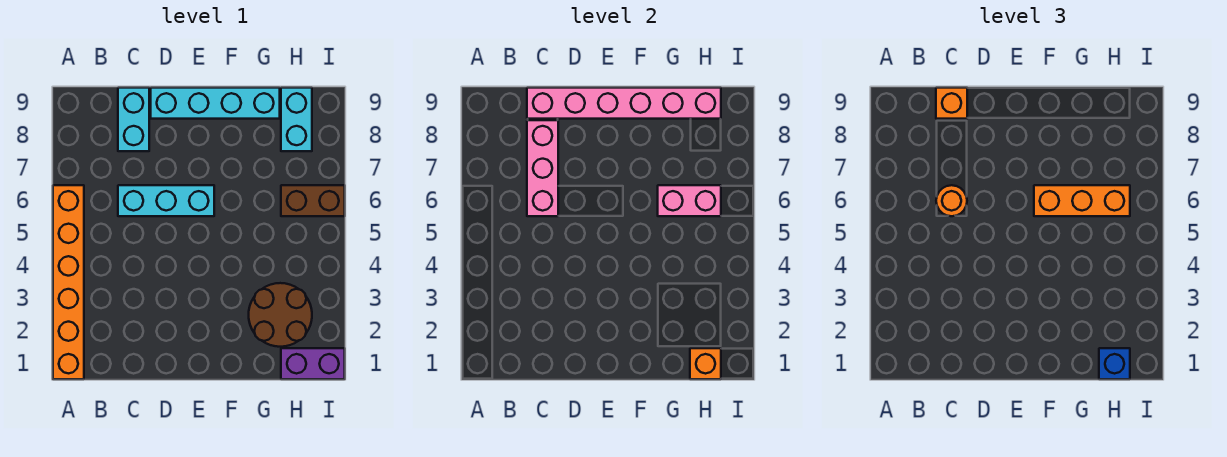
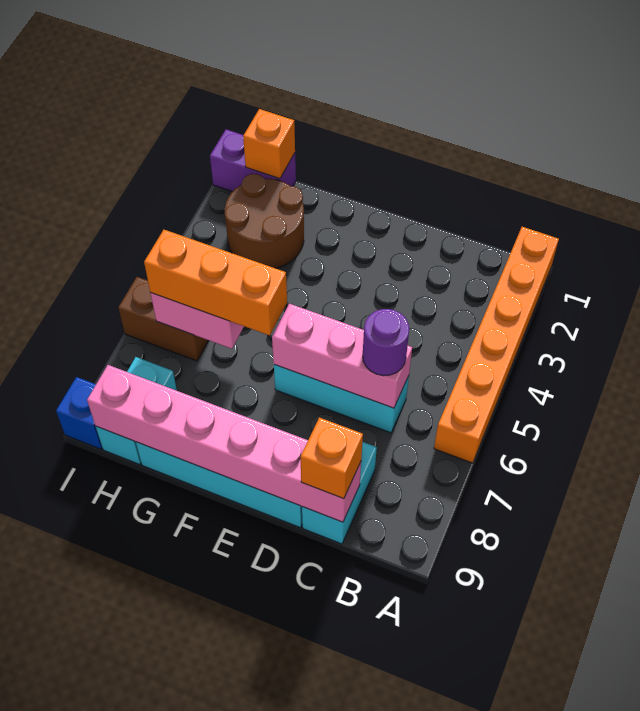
pink 1x3 brick [527,120,558,216] -> pink 1x3 brick turned to [272,304,412,408]
orange 1x1 round brick [936,185,967,216] -> purple 1x1 round brick [363,309,409,376]
blue 1x1 brick [1099,348,1130,379] -> blue 1x1 brick moved to [56,377,102,449]

